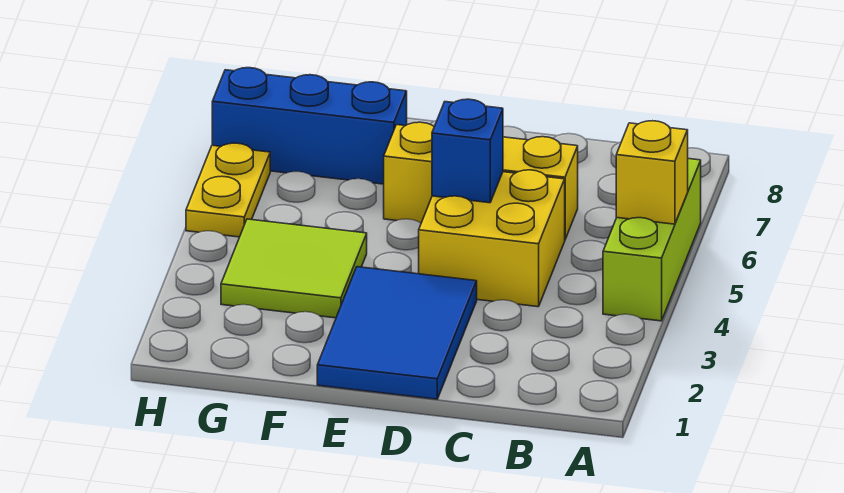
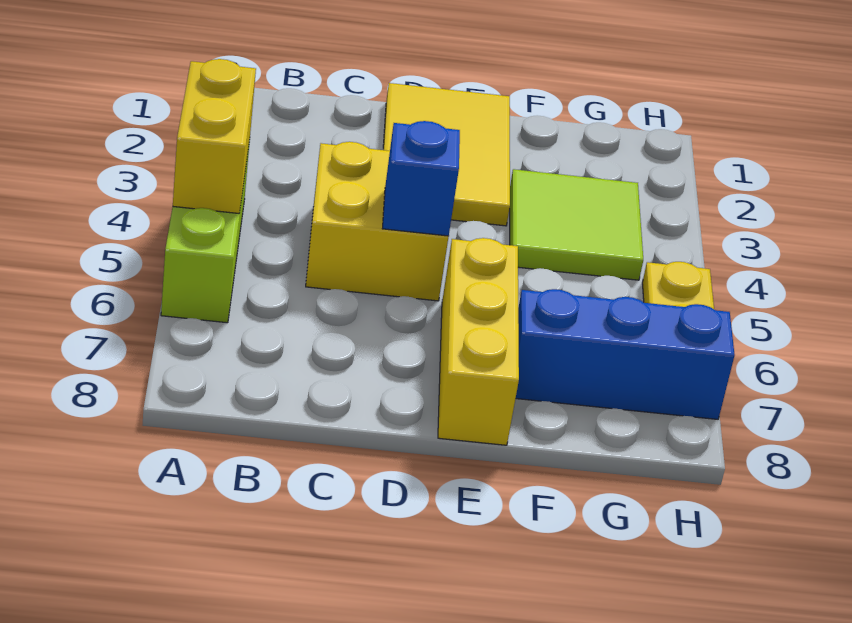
yellow 1x1 brick [616,121,688,224] -> yellow 1x2 brick [173,59,256,213]
yellow 1x3 brick [384,122,578,239] -> yellow 1x3 brick turned to [438,238,519,445]
blue 2x3 tile [317,267,477,399] -> yellow 2x3 tile [383,83,510,226]

